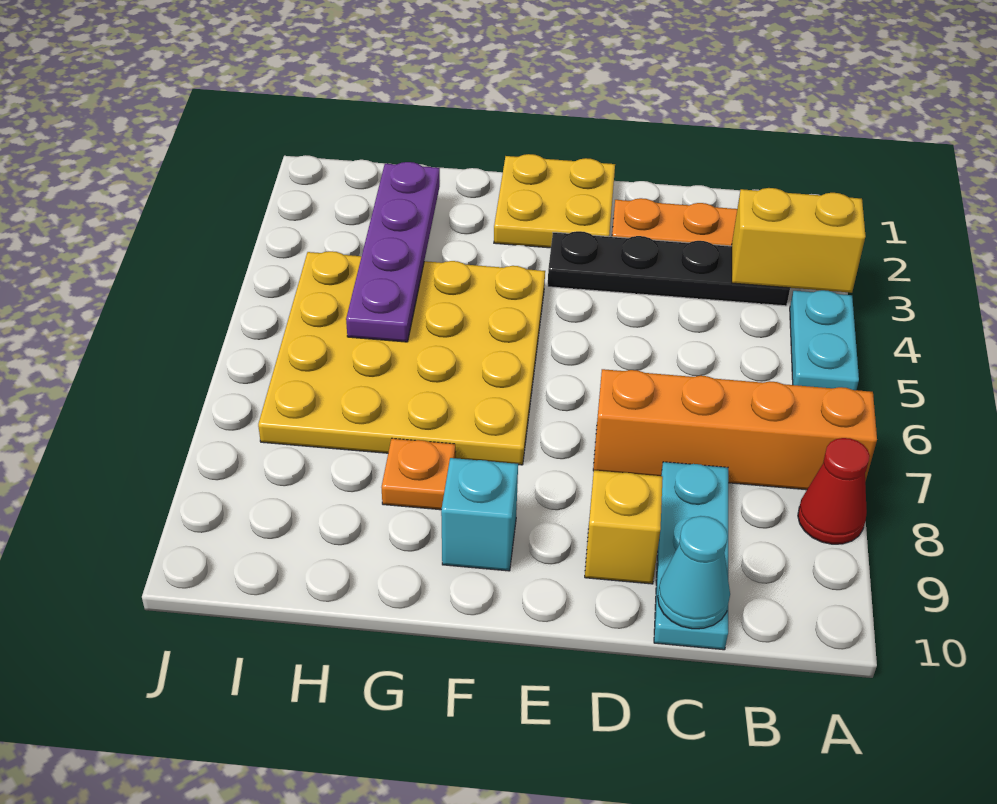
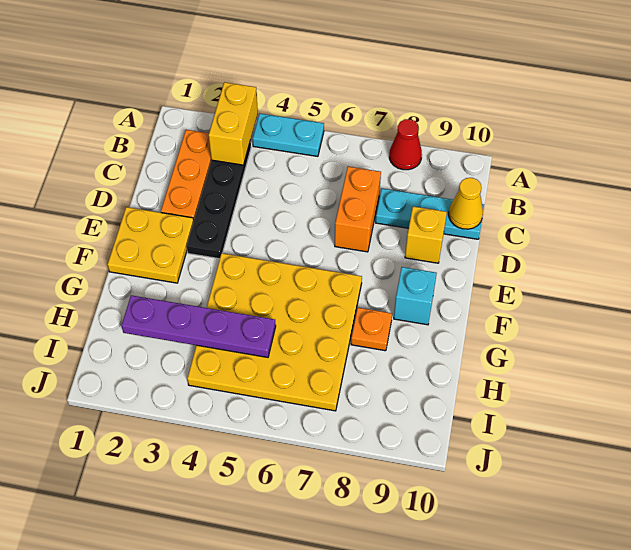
orange 1x4 brick [593,369,877,490] -> orange 1x2 brick [335,167,381,252]
cyan 1x1 cone [658,516,730,629] -> yellow 1x1 cone [449,178,483,229]

